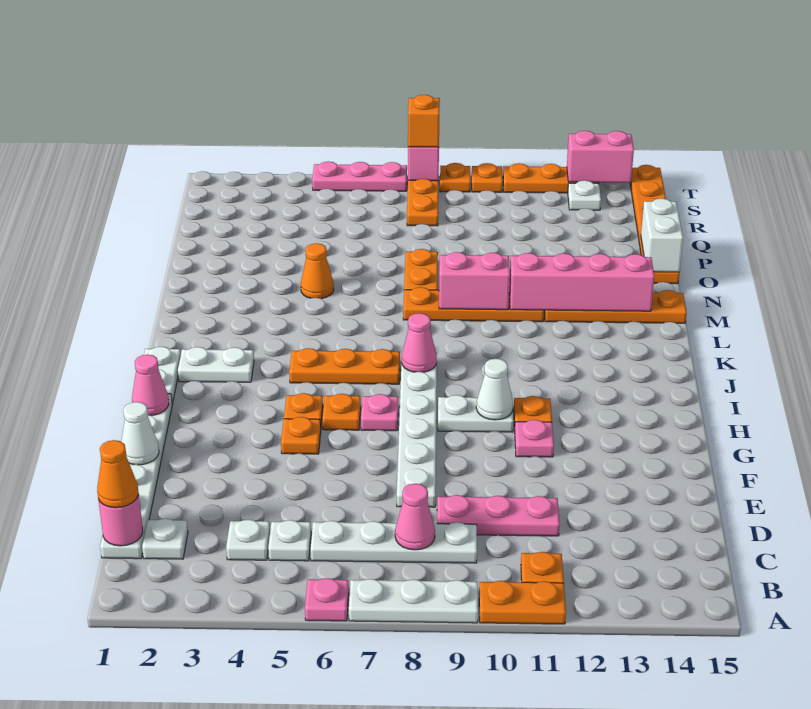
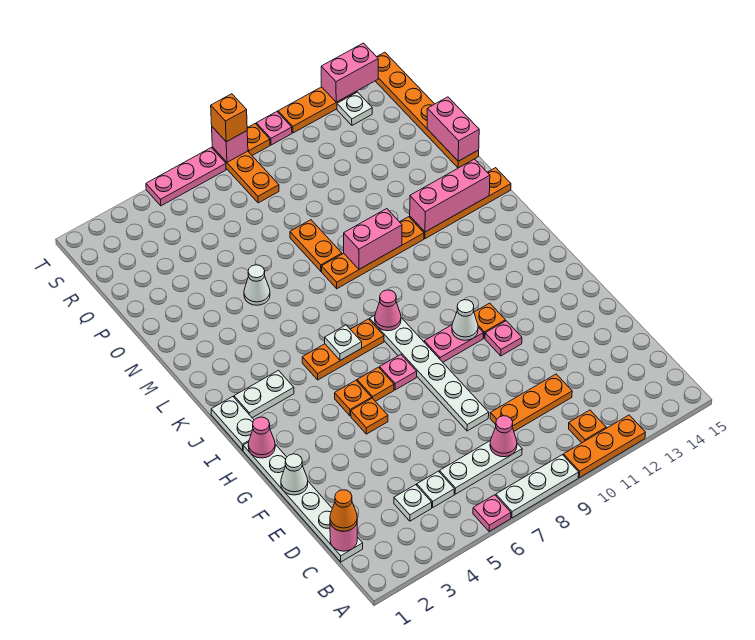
orange 1x2 plate [479,581,566,624] -> orange 1x3 plate [563,415,645,478]
white 1x1 plate [142,518,188,559] -> white 1x1 plate moved to [325,325,362,360]
white 1x4 plate [310,521,477,563] -> white 1x3 plate [440,440,522,494]
pink 1x3 plate [437,495,560,536] -> orange 1x3 plate [490,374,572,431]
white 1x2 plate [438,395,513,432] -> pink 1x2 plate [424,325,483,362]
pink 1x4 brick [509,253,654,311] -> pink 1x3 brick [410,159,490,232]
orange 1x1 cone [301,243,334,299] -> white 1x1 cone [244,265,270,305]
white 1x2 brick [641,198,683,272] -> pink 1x2 brick [427,97,479,161]
orange 1x1 plate [472,163,503,192] -> pink 1x1 plate [256,112,292,145]

